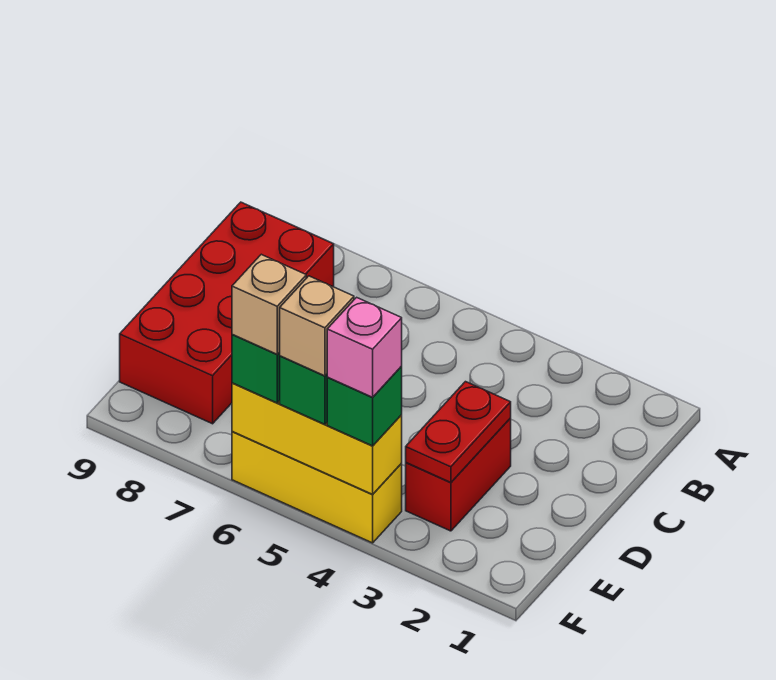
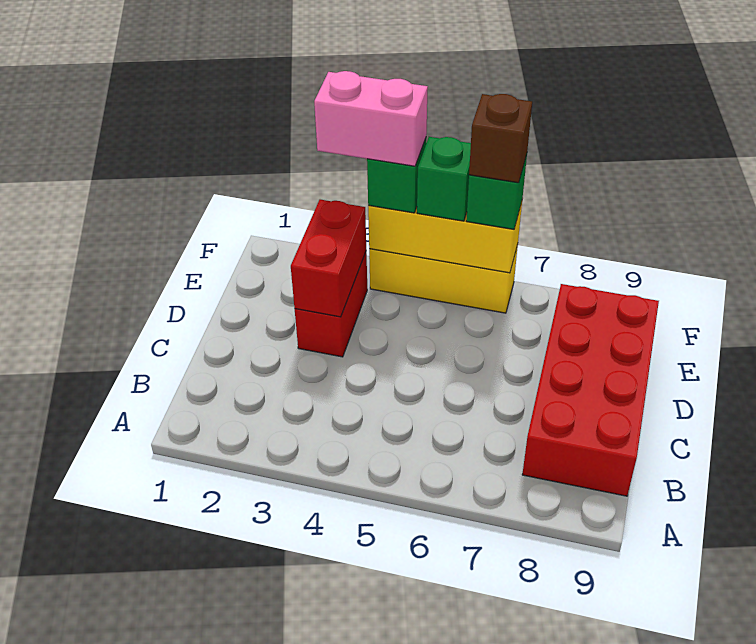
red 1x2 plate [406,382,511,482] -> red 1x2 brick [291,200,366,317]
pink 1x1 brick [327,297,402,397] -> pink 1x2 brick [314,71,428,166]
tan 1x1 brick [279,276,354,376] -> none
tan 1x1 brick [232,254,306,354] -> brown 1x1 brick [469,94,532,183]

